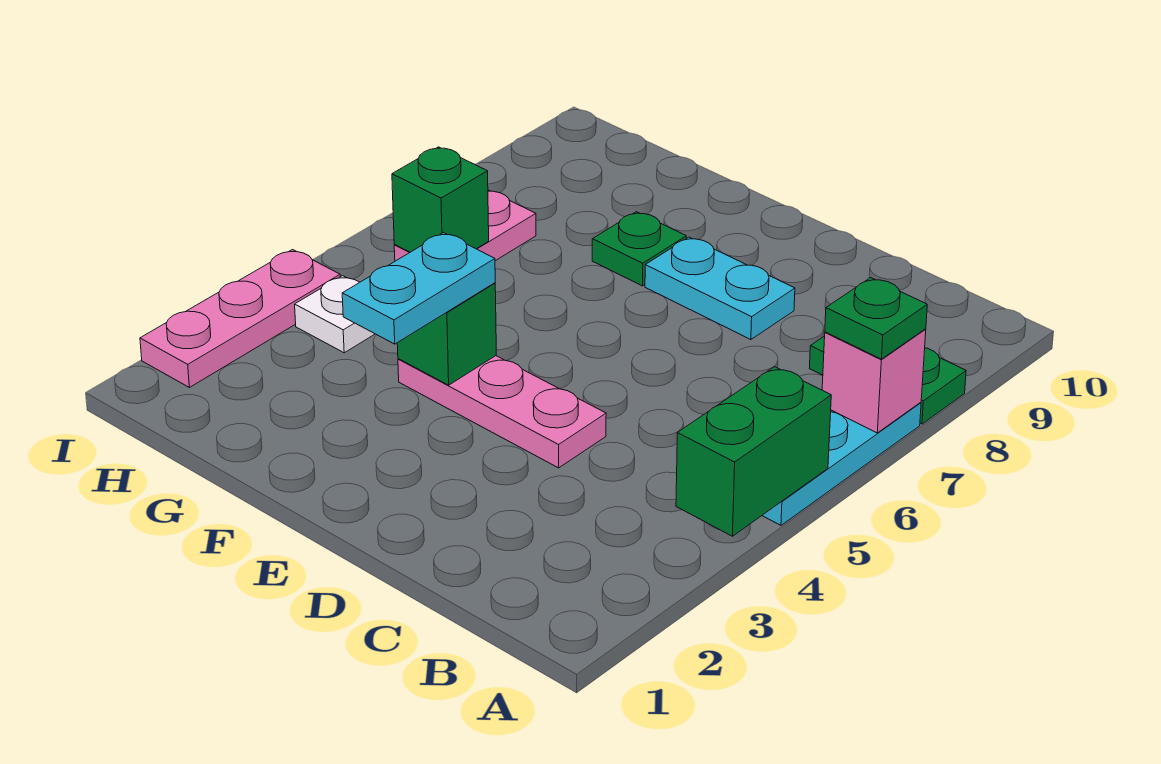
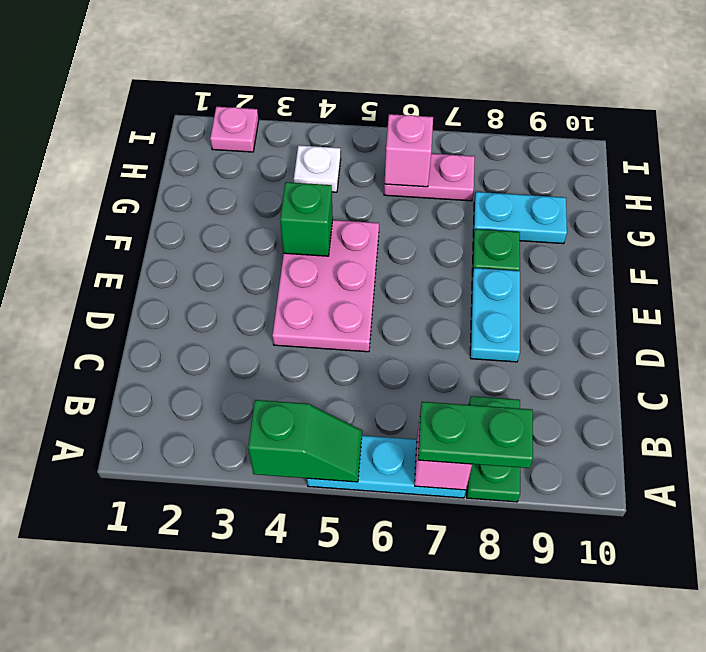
green 1x2 brick [676,367,831,536] -> green 1x2 slope [248,400,362,482]
green 1x1 plate [825,278,927,359] -> green 1x2 plate [418,402,533,468]
pink 1x3 plate [398,356,606,468] -> pink 2x3 plate [272,220,379,352]
cyan 1x2 plate [342,233,495,344] -> cyan 1x2 plate moved to [473,192,567,244]
green 1x1 brick [392,147,489,252] -> pink 1x1 brick [385,114,433,187]
pink 1x3 plate [140,250,340,387] -> pink 1x1 plate [210,107,259,152]

